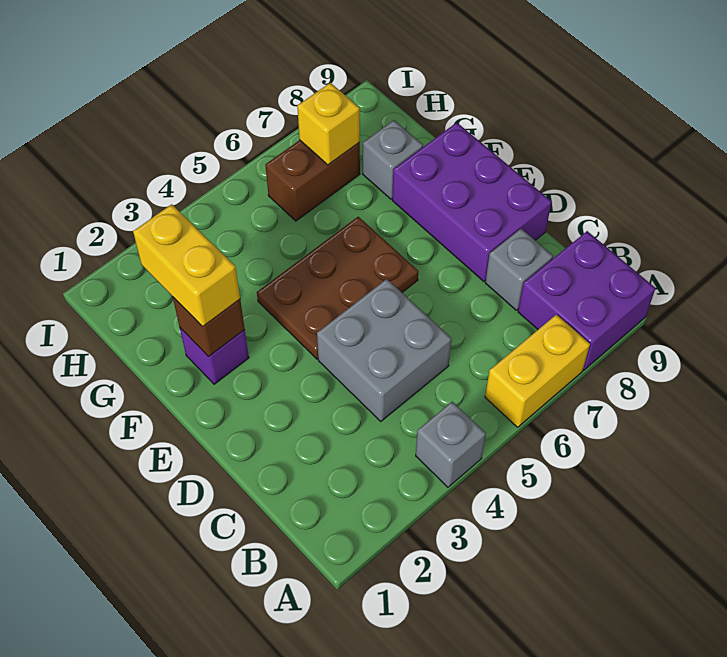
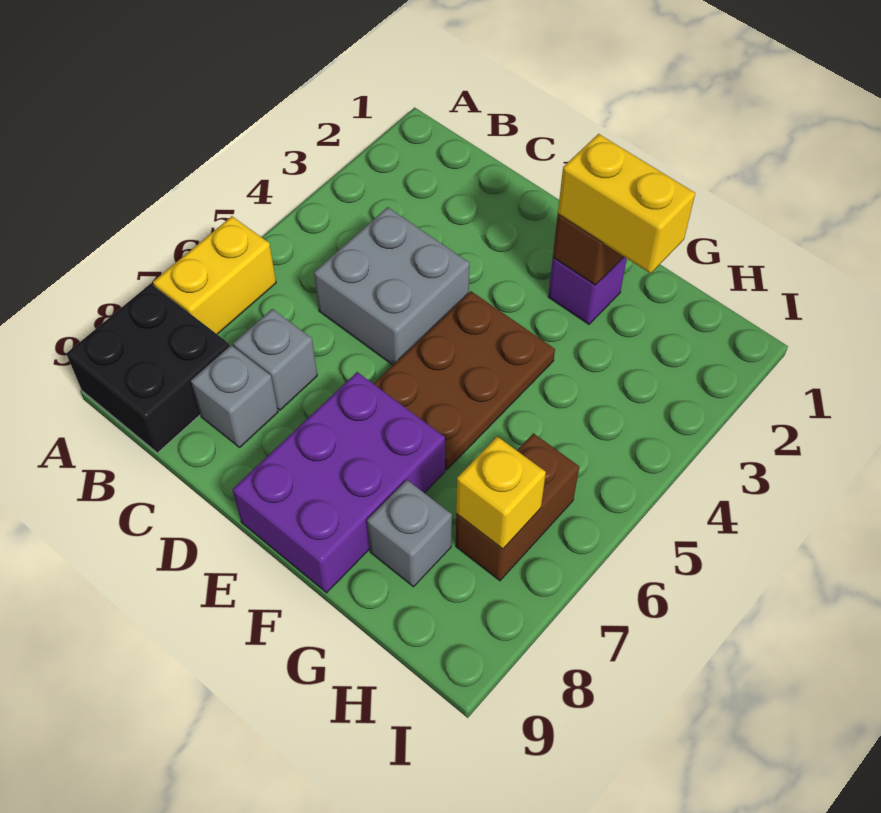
grey 1x1 brick [416,402,486,487] -> grey 1x1 brick moved to [233,309,317,410]
purple 2x2 brick [518,231,655,370] -> black 2x2 brick [66,284,230,453]
purple 2x3 brick [392,122,552,282] -> purple 2x3 brick turned to [232,372,445,593]

